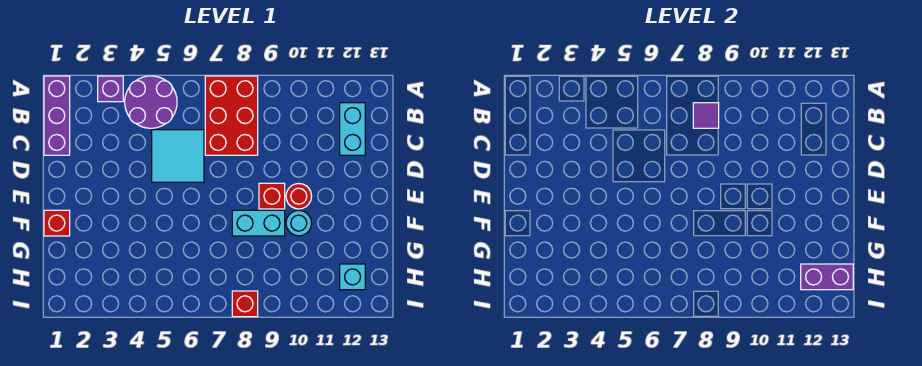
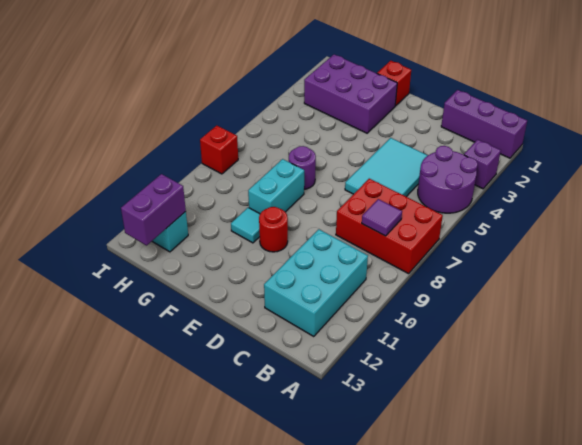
cyan 1x2 brick [340,103,365,155] -> cyan 2x3 brick [264,229,368,336]
cyan 2x2 tile [152,130,204,182] -> cyan 2x3 tile [345,138,428,197]
red 1x1 brick [259,183,285,209] -> none
none -> purple 2x3 brick [304,55,397,133]
none -> purple 1x1 round brick [289,146,316,189]
cyan 1x1 round brick [286,210,312,236] -> cyan 1x1 tile [231,208,260,243]

